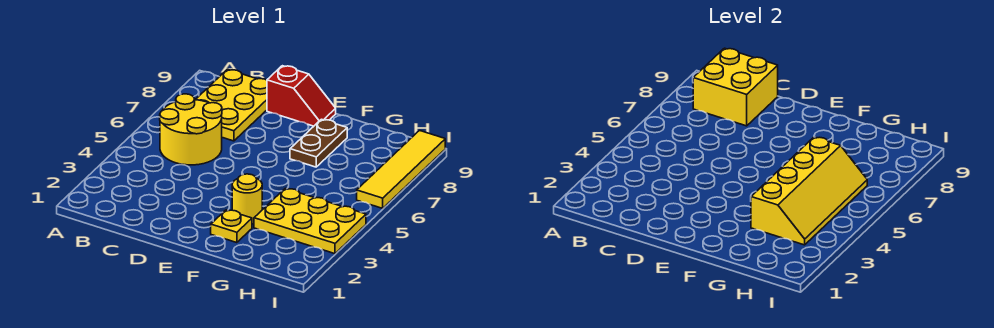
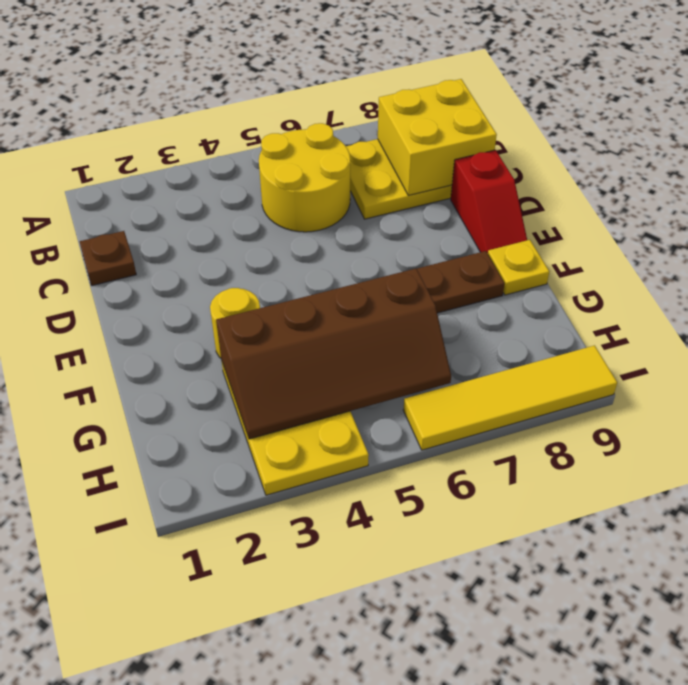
none -> brown 1x1 plate [80,231,136,286]
yellow 1x1 plate [211,210,252,243] -> yellow 1x1 plate moved to [488,240,549,295]
yellow 2x4 slope [751,137,867,245] -> brown 2x4 slope [216,268,451,439]

